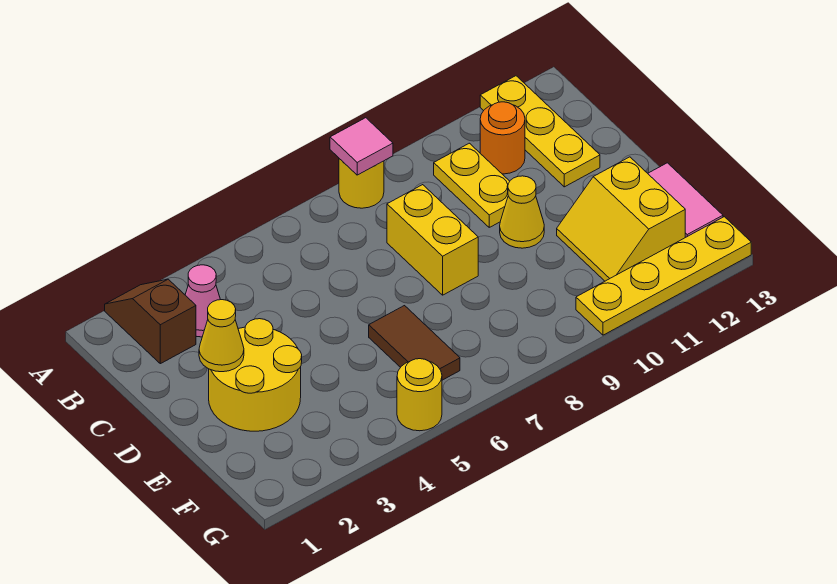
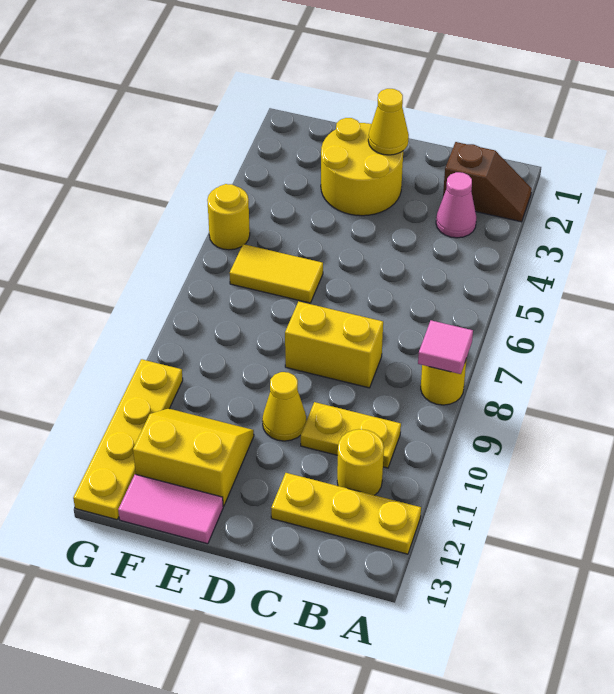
orange 1x1 round brick [480,102,525,174] -> yellow 1x1 round brick [337,429,384,495]
brown 1x2 tile [369,306,460,380] -> yellow 1x2 tile [230,244,323,303]

